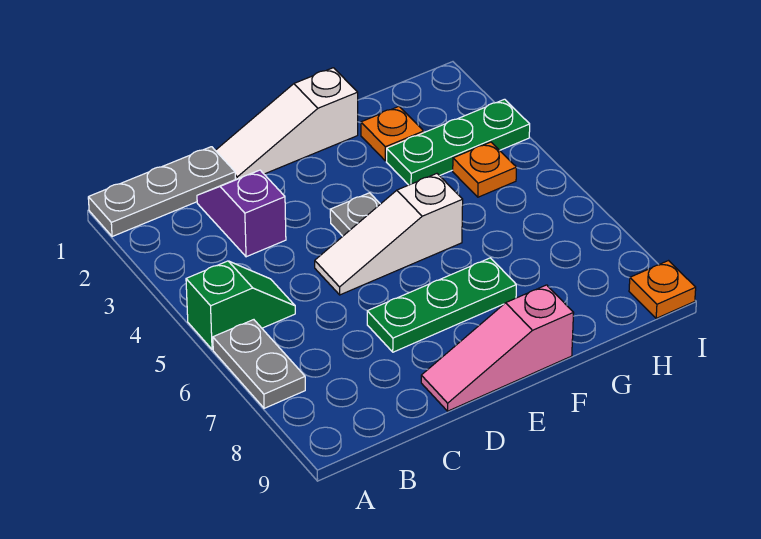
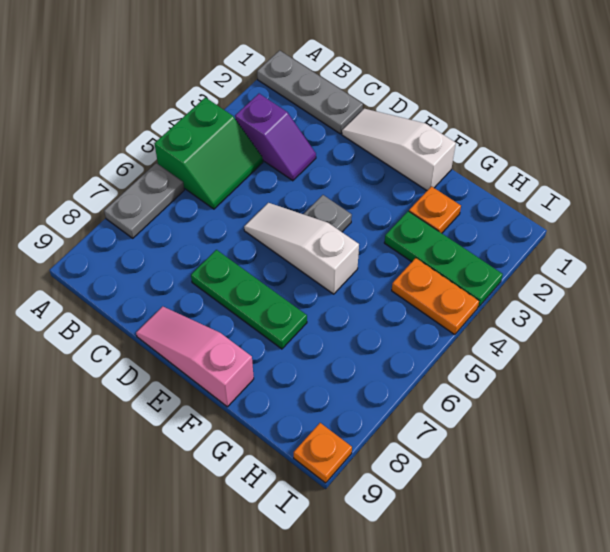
green 1x2 slope [186,261,295,349] -> green 2x2 slope [155,97,263,209]
purple 1x2 slope [197,170,286,257] -> purple 1x2 slope turned to [235,94,316,181]
orange 1x1 plate [453,142,516,197] -> orange 1x2 plate [392,258,479,335]

